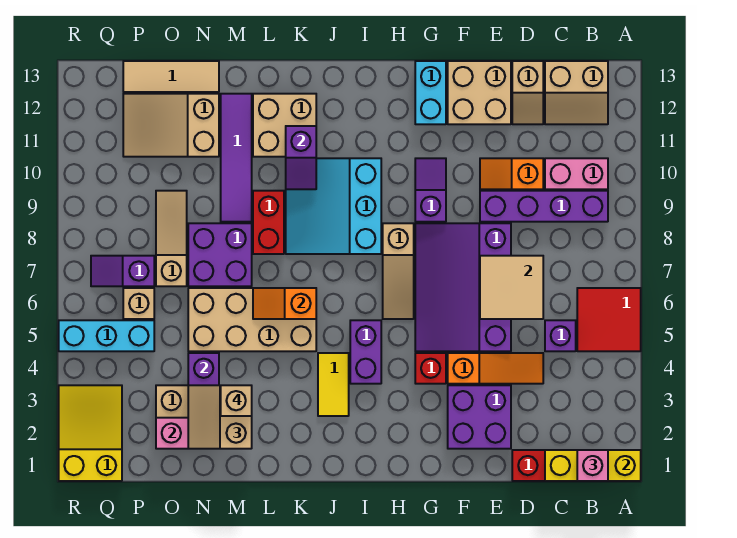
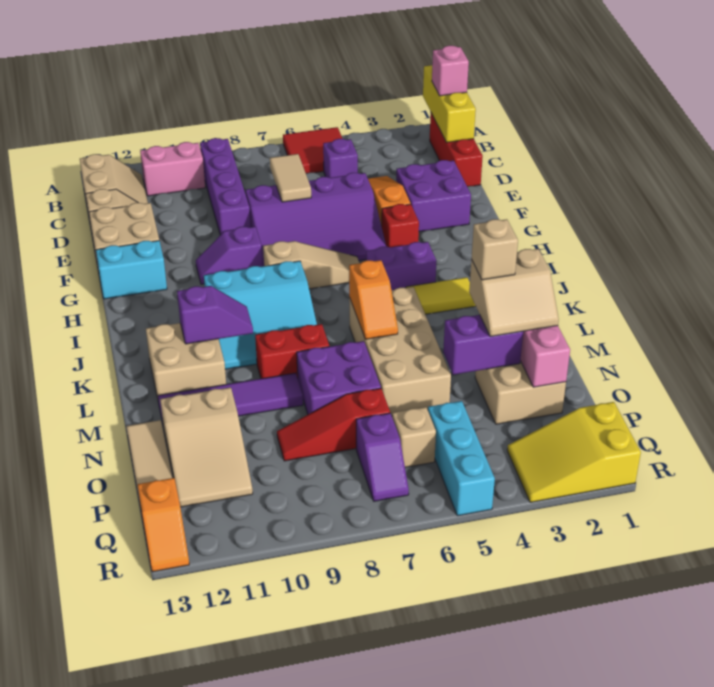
pink 1x2 brick [545,158,608,189] -> pink 1x2 brick turned to [140,142,205,196]
tan 2x2 tile [480,256,543,319] -> tan 1x2 tile [270,154,311,202]
orange 1x2 slope [480,158,543,189] -> orange 1x2 slope moved to [138,478,189,572]
tan 1x3 slope [156,191,187,286] -> red 1x3 slope [277,388,390,461]

